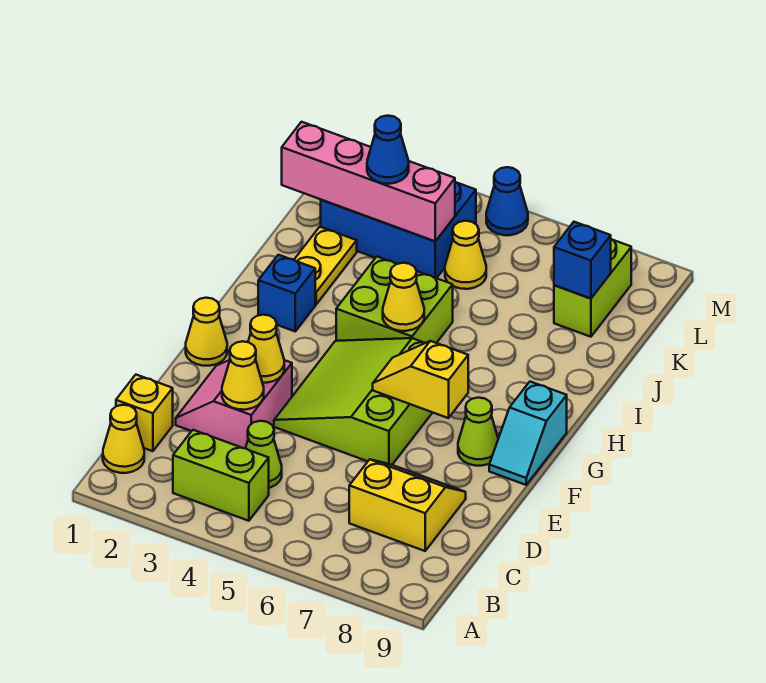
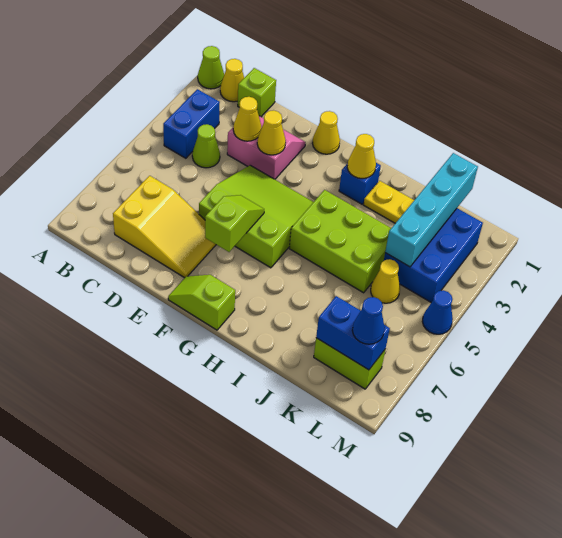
lime 1x2 brick [173,430,269,521] -> blue 1x2 brick [163,89,220,158]
yellow 1x1 brick [116,375,173,451] -> lime 1x1 brick [238,68,276,117]
yellow 2x2 slope [349,459,466,551] -> yellow 2x3 slope [113,176,216,278]
yellow 1x2 slope [373,341,468,418] -> lime 1x2 slope [205,195,264,252]
lime 1x1 cone [458,398,498,466] -> lime 1x1 cone moved to [198,46,224,89]
cyan 1x2 slope [489,382,567,485] -> lime 1x2 slope [168,275,235,330]
lime 2x2 brick [336,257,453,343] -> lime 2x3 brick [289,190,391,293]
yellow 1x1 cone [383,263,424,331] -> yellow 1x1 cone moved to [347,134,376,179]
pink 1x4 brick [282,122,455,241] -> cyan 1x4 brick [385,153,478,267]
blue 1x1 cone [367,116,409,184] -> blue 1x1 cone moved to [352,297,385,344]
blue 1x1 brick [554,222,611,299] -> blue 1x2 brick [316,296,390,370]

